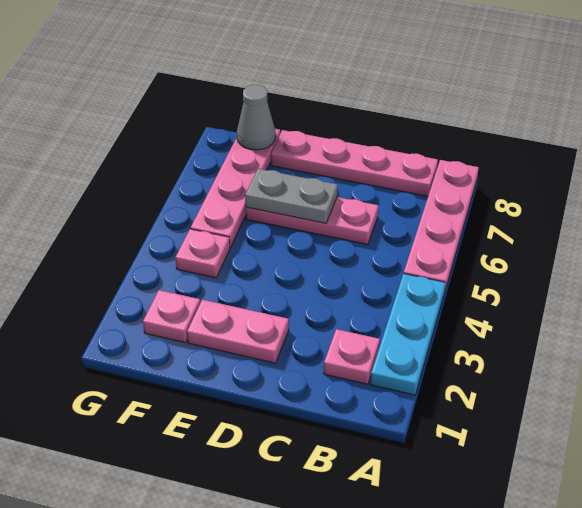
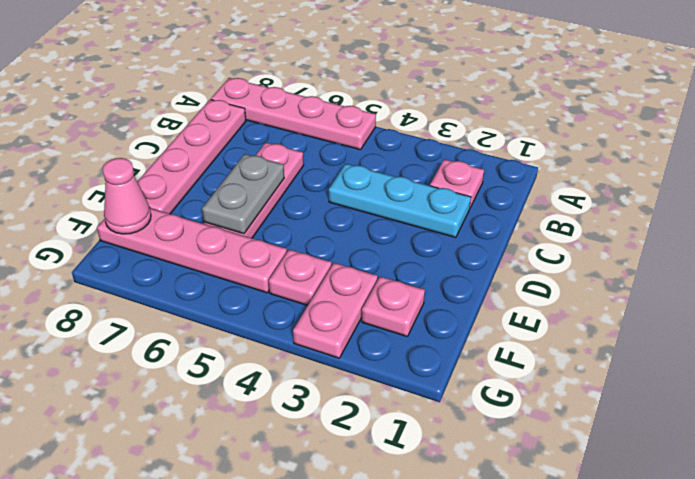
cyan 1x3 plate [370,274,446,395] -> cyan 1x3 plate moved to [329,164,471,238]
pink 1x2 plate [187,300,289,363] -> pink 1x2 plate moved to [293,263,378,358]
grey 1x1 cone [237,85,276,150] -> pink 1x1 cone [103,158,151,234]

